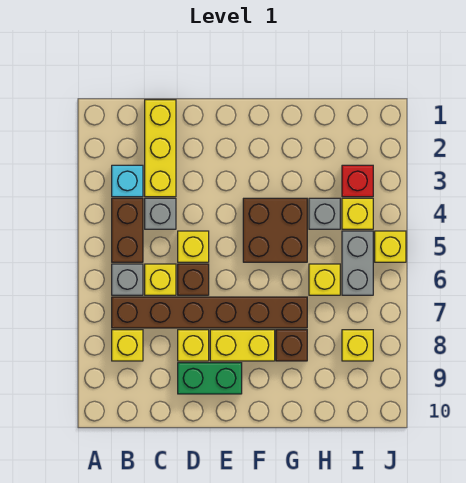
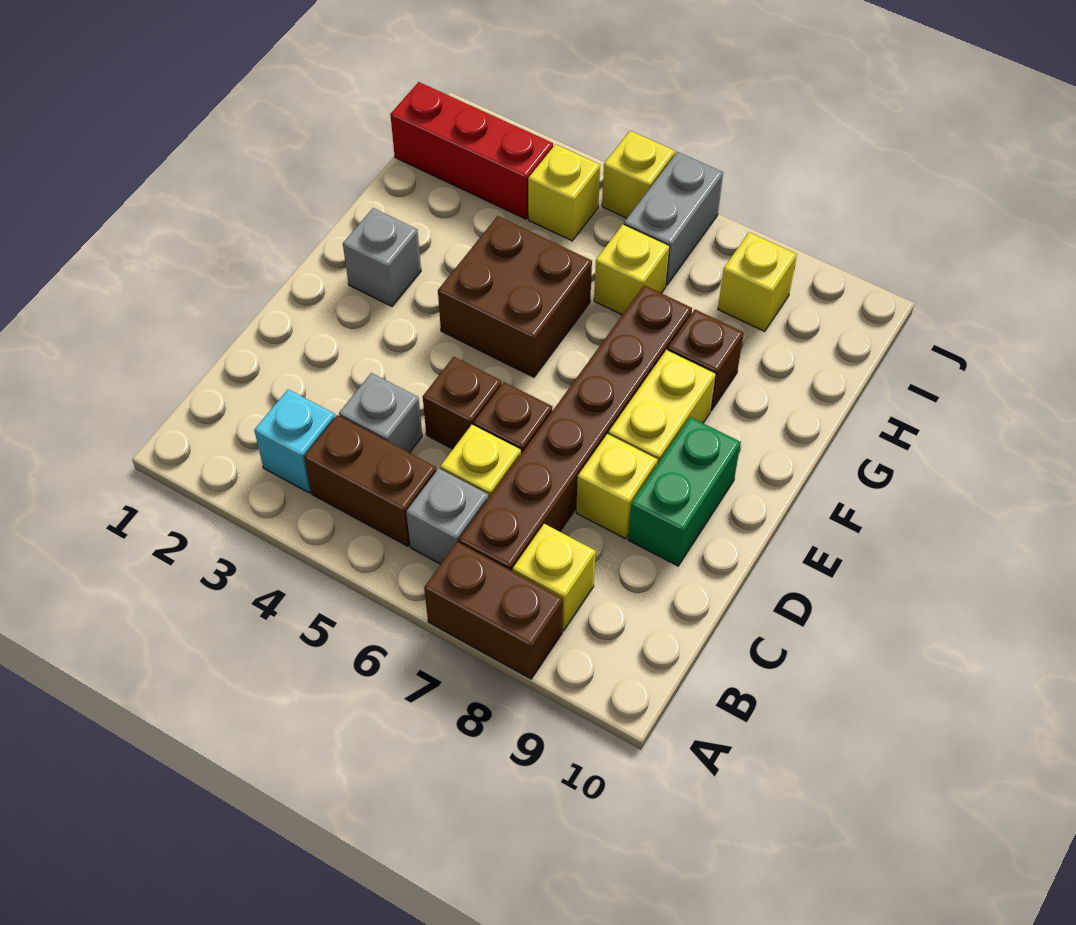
none -> brown 1x2 brick [424,542,563,679]
yellow 1x3 brick [145,100,176,197] -> none
yellow 1x1 brick [178,231,209,262] -> brown 1x1 brick [423,357,501,449]
grey 1x1 brick [309,198,340,229] -> grey 1x1 brick moved to [343,208,421,306]
red 1x1 brick [342,165,373,197] -> red 1x3 brick [390,82,553,219]
grey 1x2 brick [342,231,373,295] -> grey 1x2 brick turned to [624,152,723,285]

